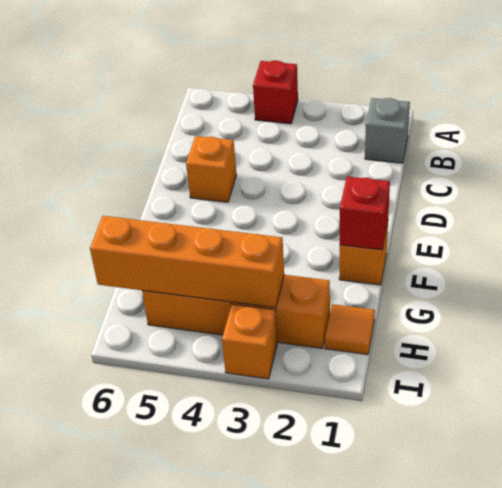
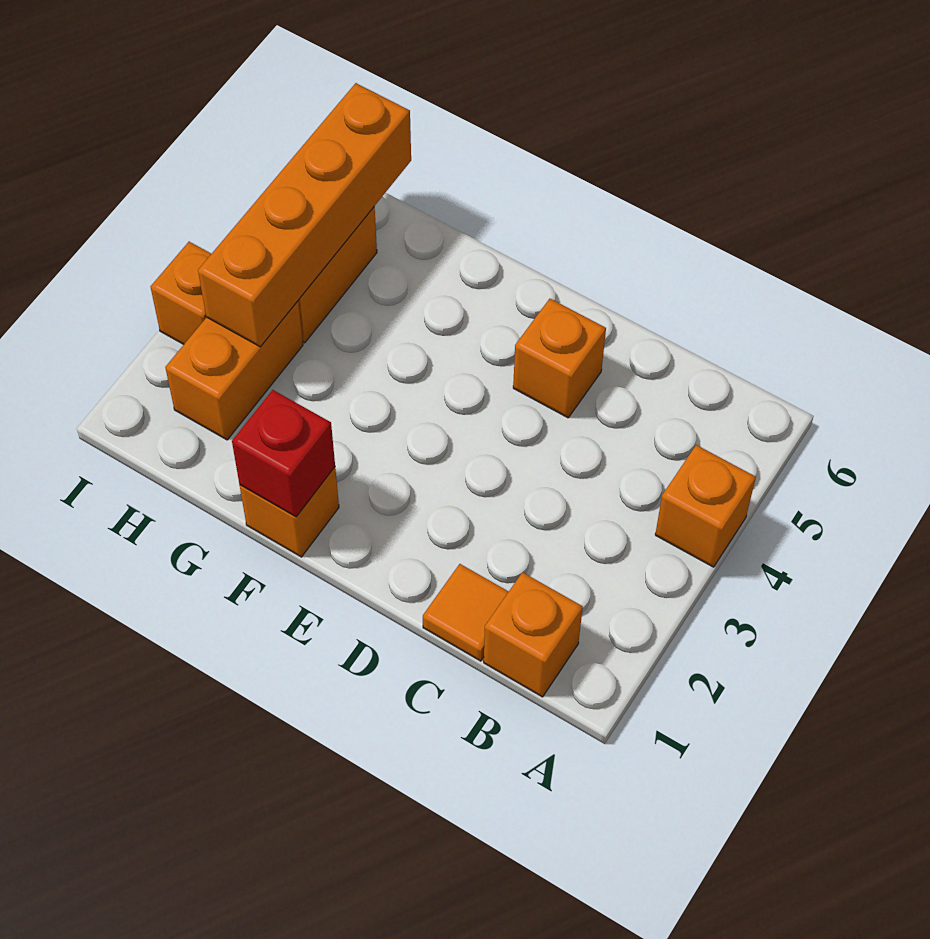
red 1x1 brick [253,61,298,124] -> orange 1x1 brick [655,445,756,567]
grey 1x1 brick [365,98,410,163] -> orange 1x1 brick [484,572,583,697]
orange 1x1 tile [325,304,375,355] -> orange 1x1 tile moved to [423,564,509,661]

